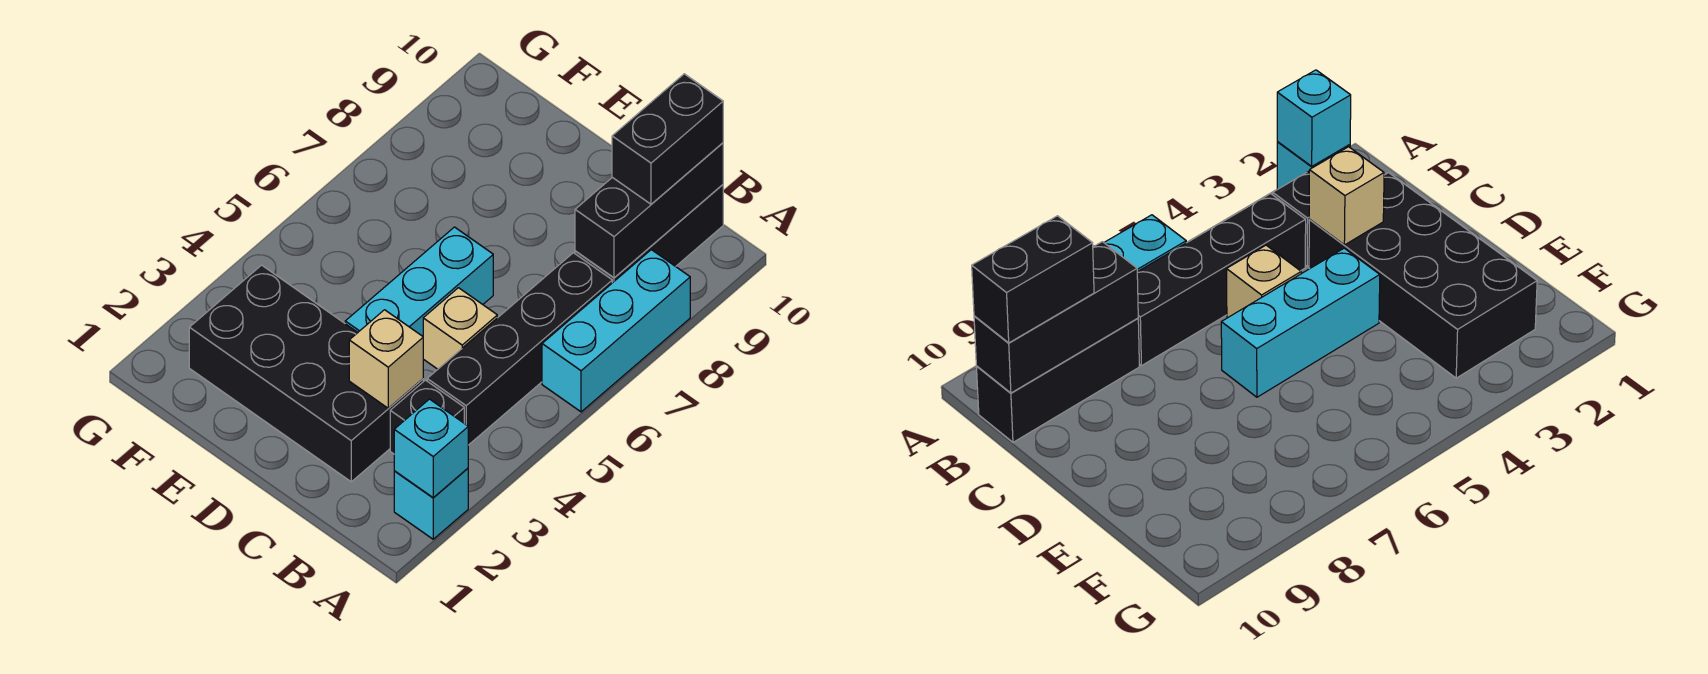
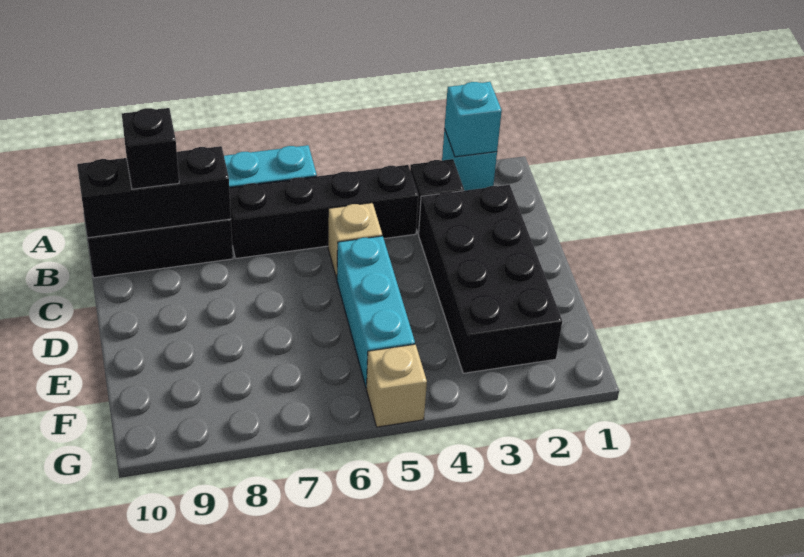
black 1x2 brick [612,74,723,204] -> black 1x1 brick [122,108,179,189]
tan 1x1 brick [349,310,423,408] -> tan 1x1 brick moved to [366,344,427,427]
cyan 1x3 brick [345,227,493,336] -> cyan 1x3 brick turned to [337,236,415,388]

